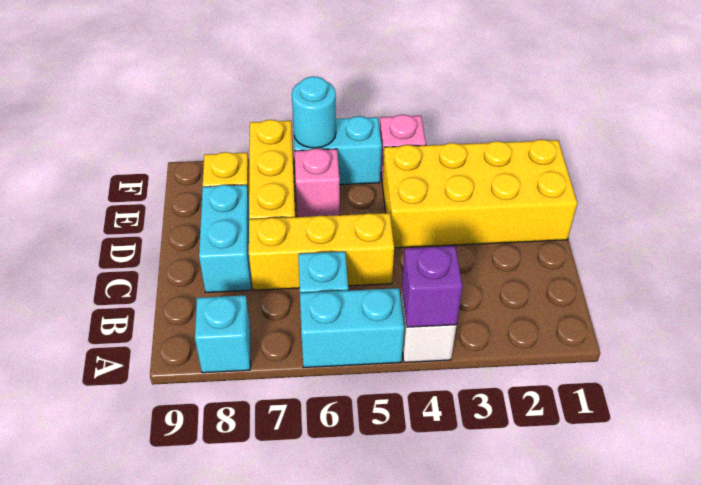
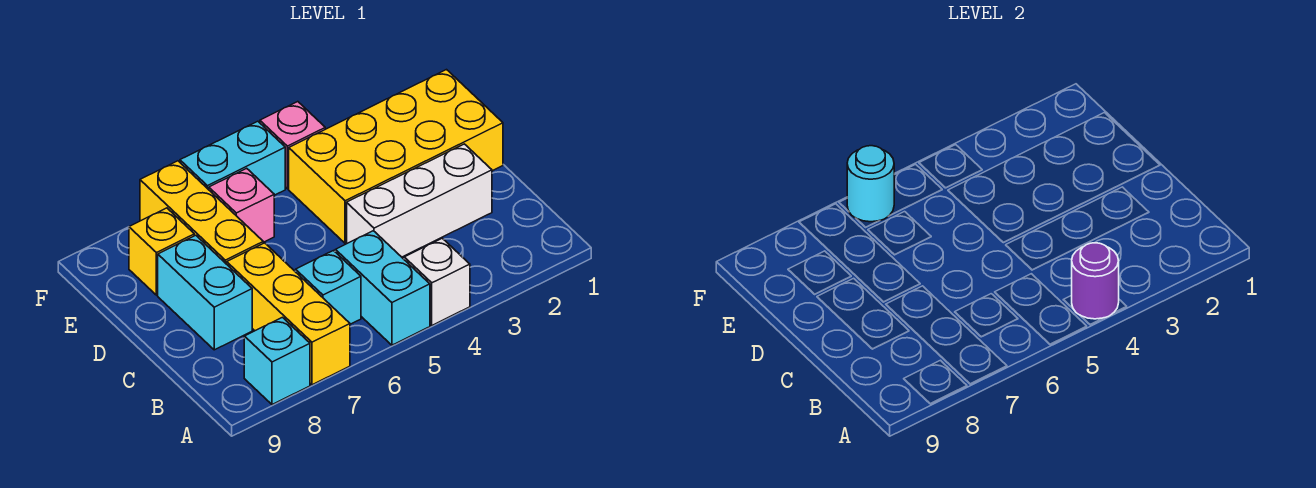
purple 1x1 brick [402,246,463,327] -> purple 1x1 round brick [1072,243,1119,319]
cyan 1x2 brick [300,288,404,367] -> cyan 1x2 brick turned to [335,231,430,345]
none -> white 1x3 brick [347,144,492,257]
yellow 1x3 brick [249,213,394,290] -> yellow 1x3 brick turned to [227,243,350,385]

